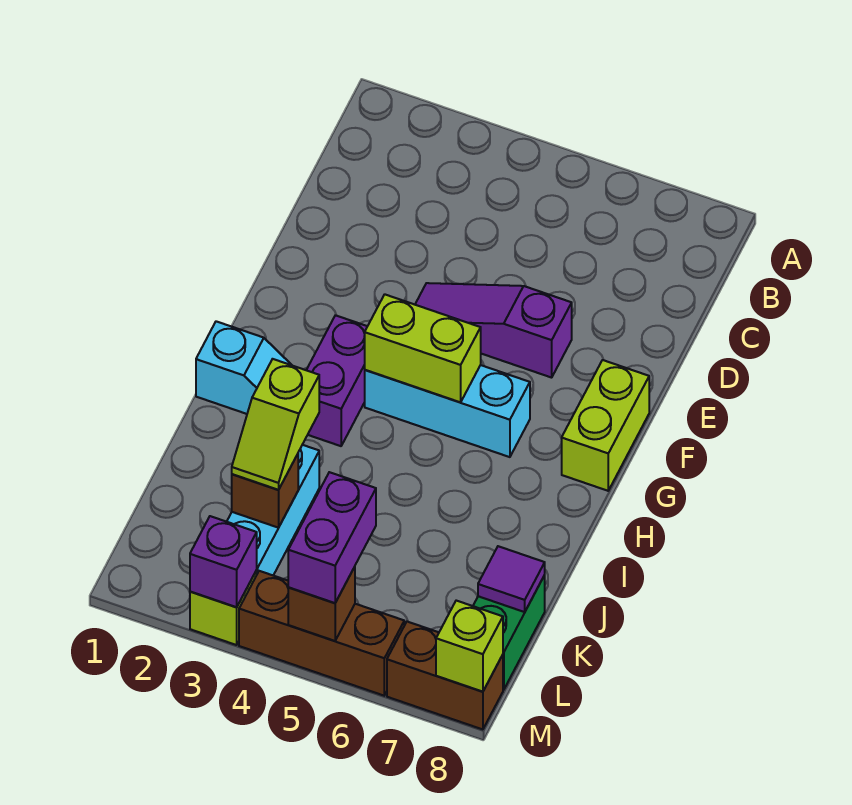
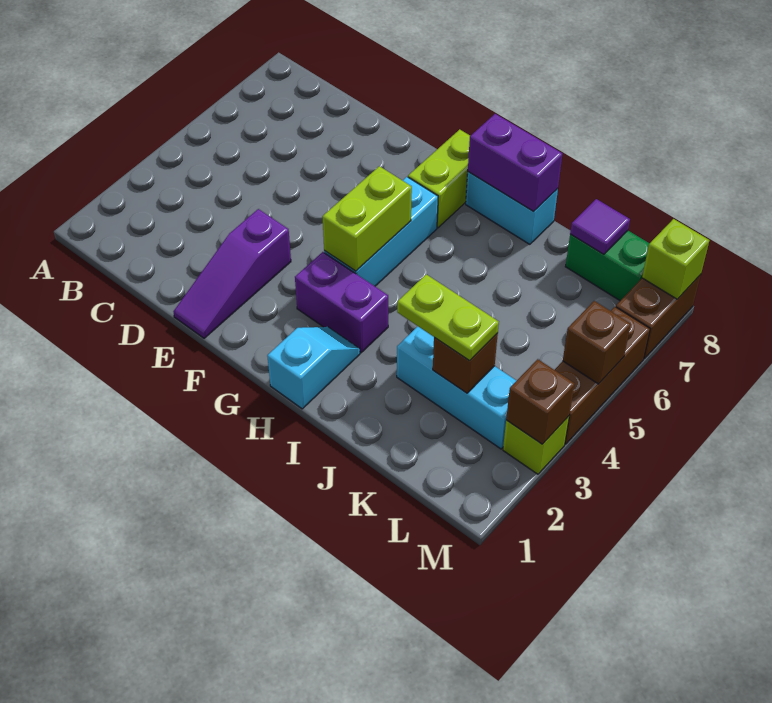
purple 1x3 slope [415,283,572,378] -> purple 1x3 slope moved to [174,209,291,338]
lime 1x2 brick [562,360,649,491] -> lime 1x2 brick turned to [408,129,470,228]
none -> cyan 1x2 brick [466,172,558,244]
lime 1x2 slope [232,359,319,490] -> lime 1x2 plate [397,274,499,360]
purple 1x2 brick [288,472,376,603] -> purple 1x2 brick moved to [468,114,562,212]
purple 1x1 brick [190,516,257,607] -> brown 1x1 brick [506,359,575,444]

